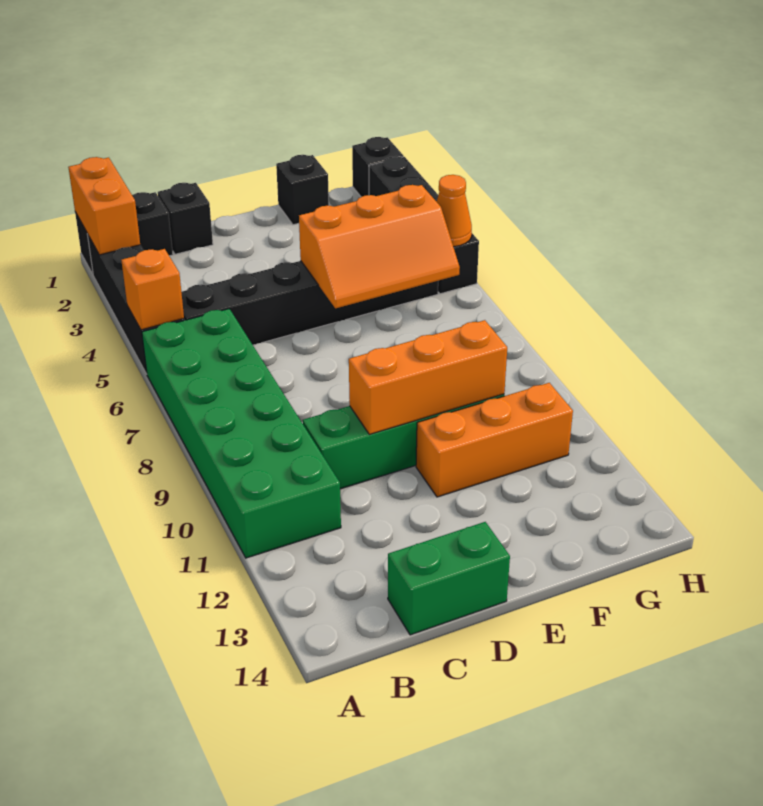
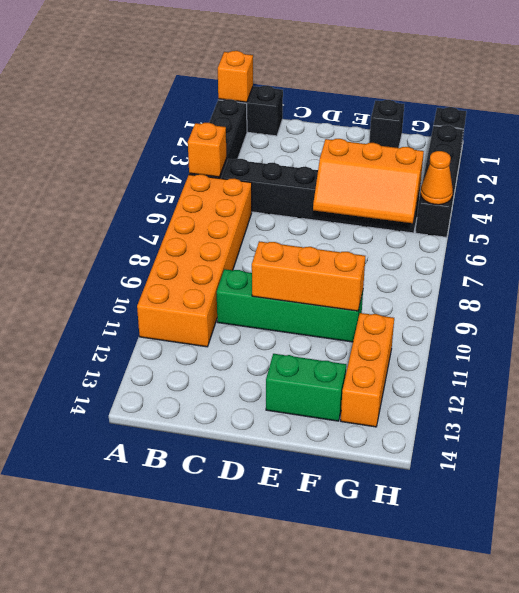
orange 1x2 brick [68,157,140,255] -> orange 1x1 brick [218,51,253,102]
green 2x6 brick [142,309,341,558] -> orange 2x6 brick [137,174,252,347]
black 1x1 brick [158,183,213,254] -> none
green 1x2 brick [388,522,510,635] -> green 1x2 brick moved to [266,354,346,421]
orange 1x3 brick [416,383,573,497] -> orange 1x3 brick turned to [341,313,394,427]

